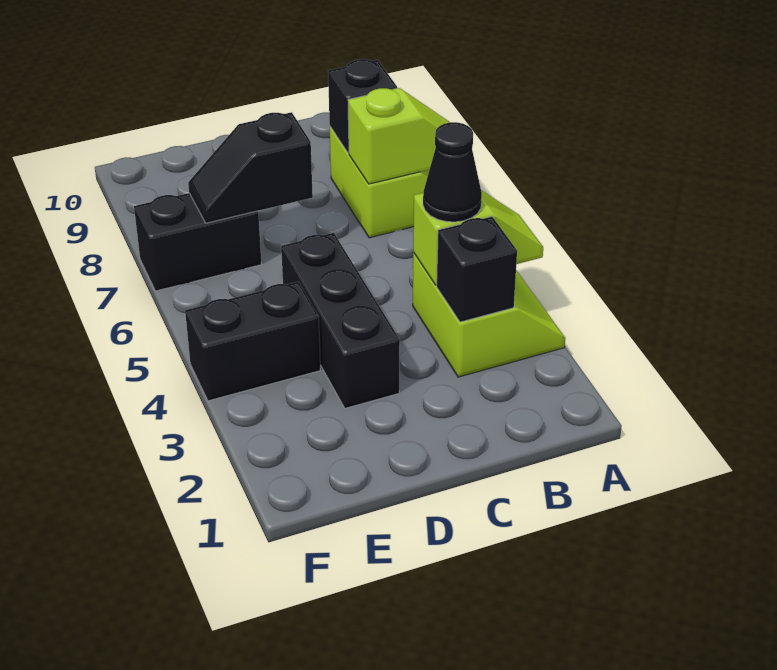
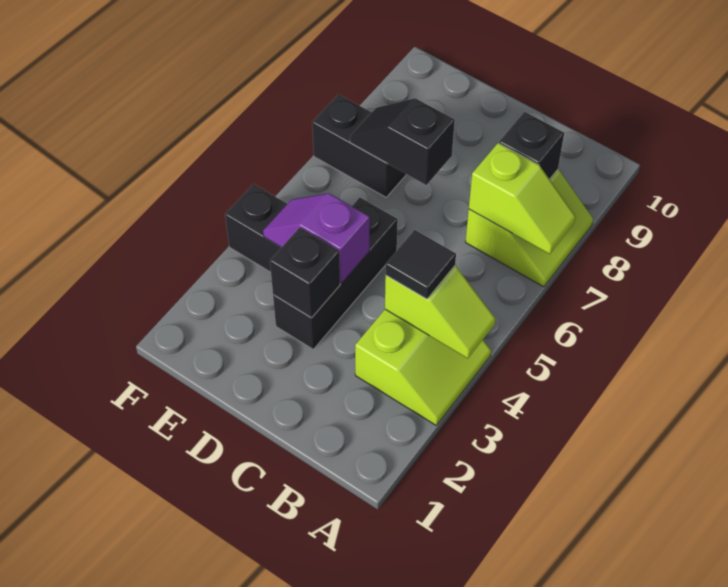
black 1x1 brick [437,216,517,322] -> black 1x1 brick moved to [270,228,340,318]
black 1x1 cone [423,122,482,222] -> black 1x1 tile [386,230,456,299]
none -> purple 1x2 slope [263,193,370,283]

